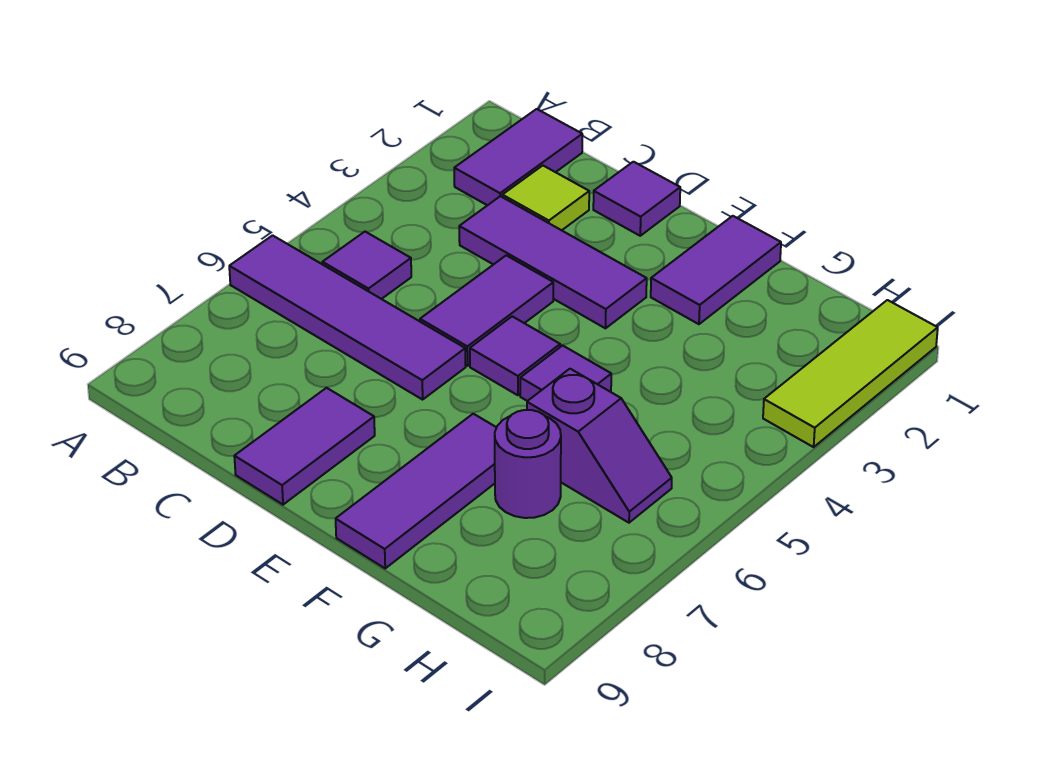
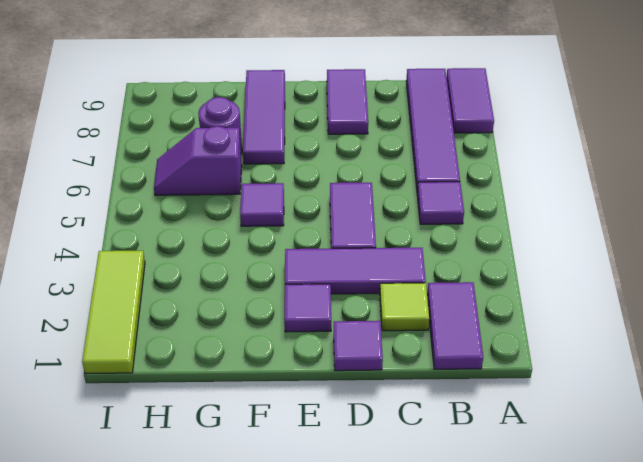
purple 1x4 tile [229,235,466,400] -> purple 1x4 tile turned to [406,69,460,191]
purple 1x1 tile [470,316,560,395] -> purple 1x1 tile moved to [285,284,331,332]
purple 1x2 tile [651,216,781,324] -> purple 1x2 tile moved to [446,68,494,133]

